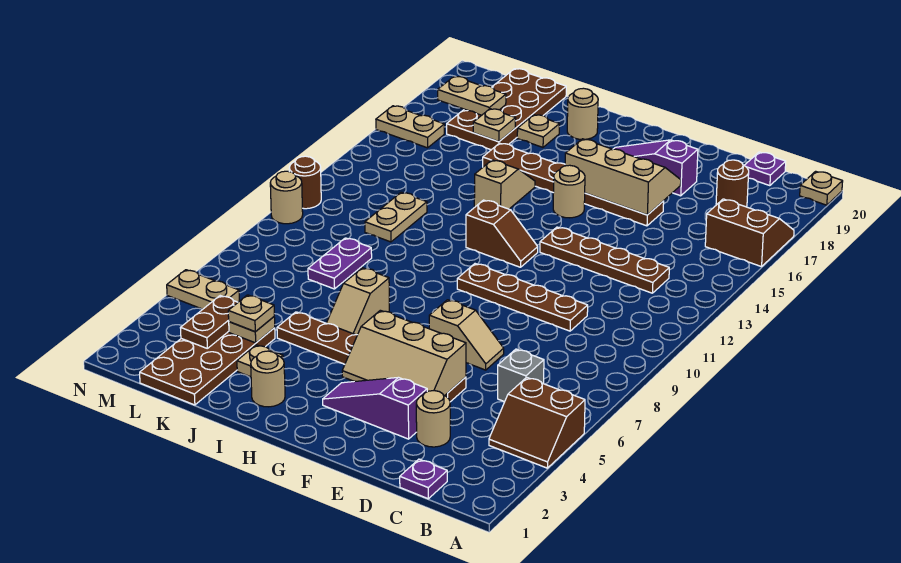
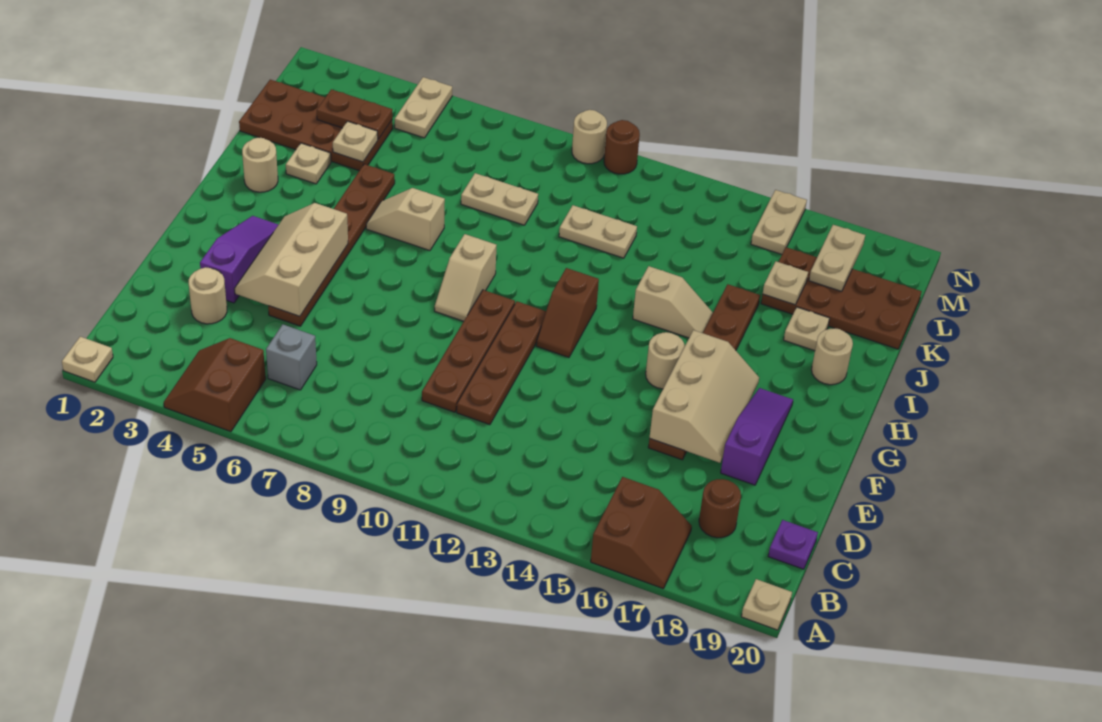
purple 1x1 plate [400,459,447,499] -> none
brown 1x4 plate [540,227,669,293] -> brown 1x4 plate moved to [457,301,546,425]
tan 1x2 slope [429,300,504,370] -> tan 1x2 slope moved to [435,234,496,321]
tan 1x1 plate [228,295,274,332] -> tan 1x1 plate moved to [62,337,113,382]
purple 1x2 plate [308,238,372,289] -> tan 1x2 plate [461,173,538,225]

